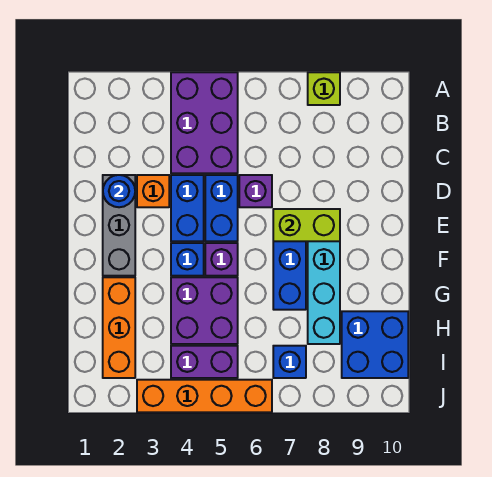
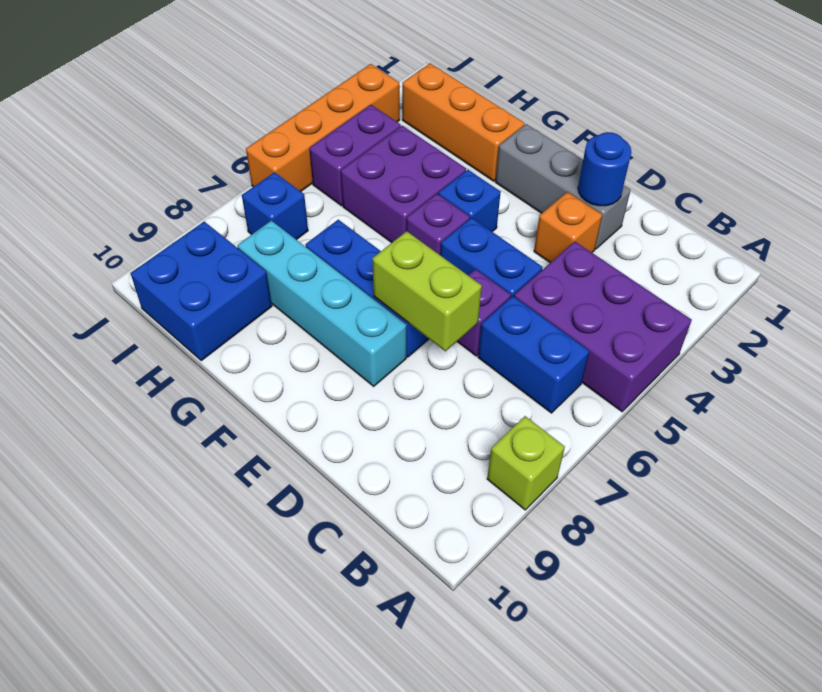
blue 1x2 brick [171,175,204,241] -> blue 1x2 brick moved to [478,296,589,413]
lime 1x2 brick [273,209,340,241] -> lime 1x2 brick turned to [372,231,482,351]

